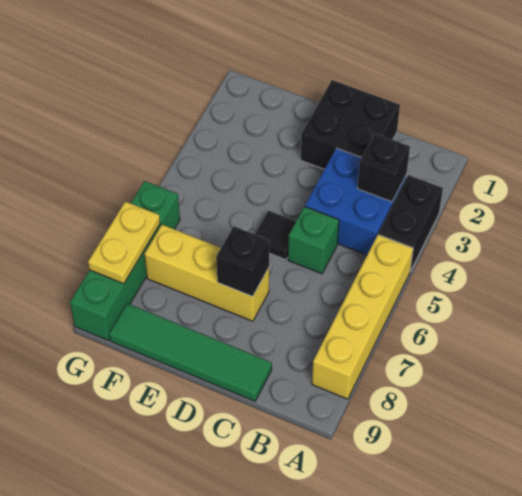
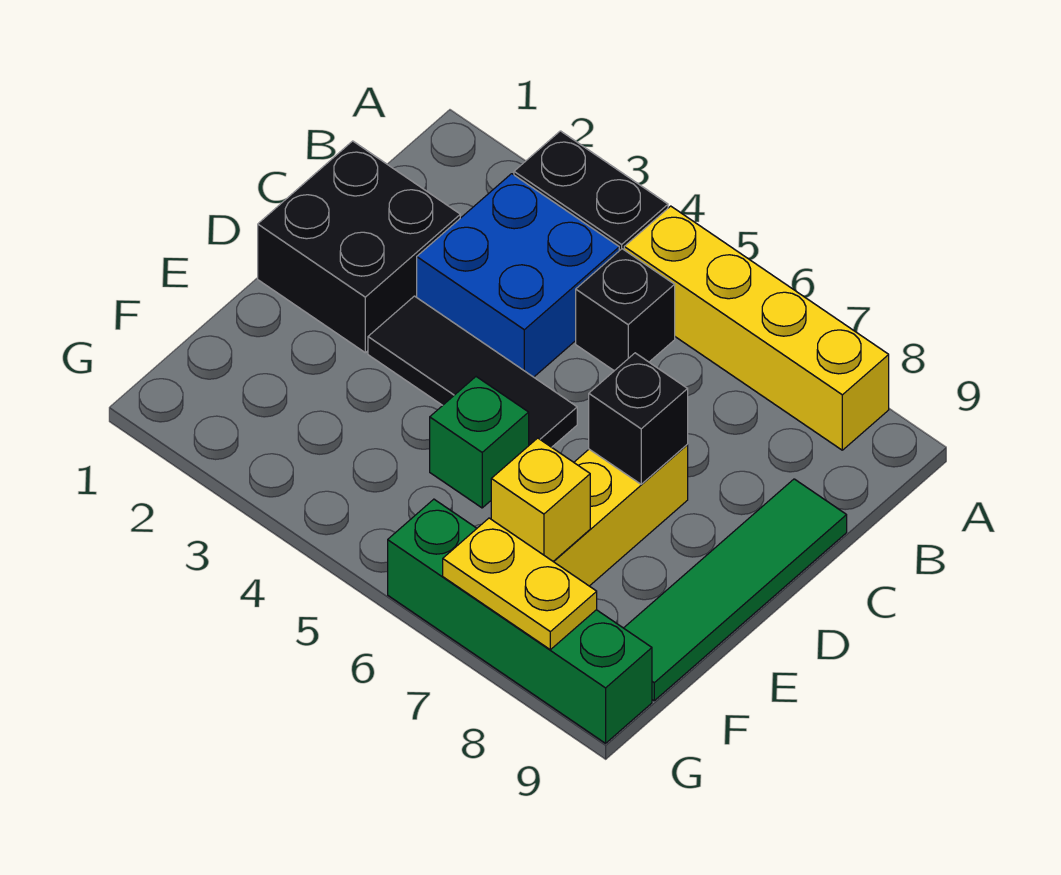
black 1x1 brick [357,134,410,202] -> black 1x1 brick moved to [576,249,675,371]
green 1x1 brick [288,206,339,274] -> green 1x1 brick moved to [430,377,529,508]
black 1x1 tile [255,210,296,260] -> black 1x3 tile [368,296,577,447]
none -> yellow 1x1 brick [491,438,590,561]

